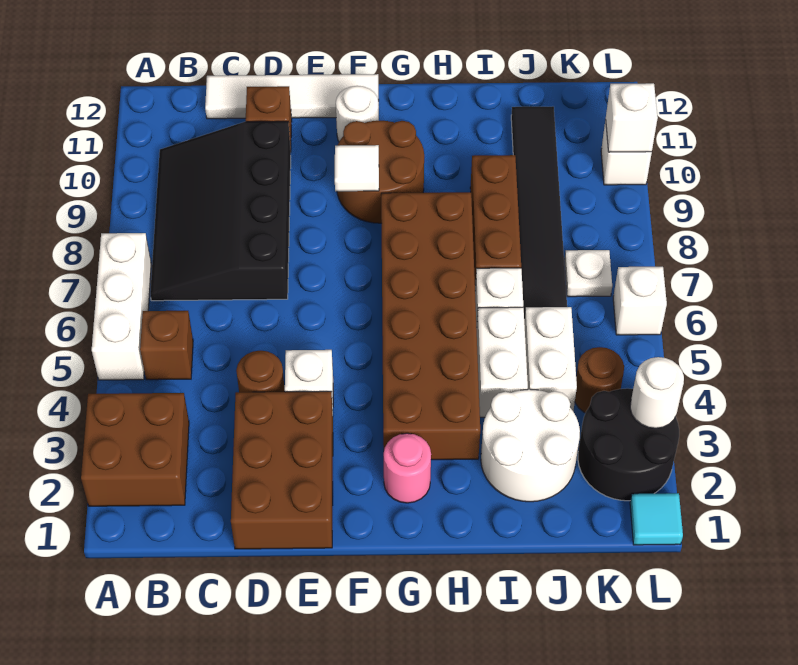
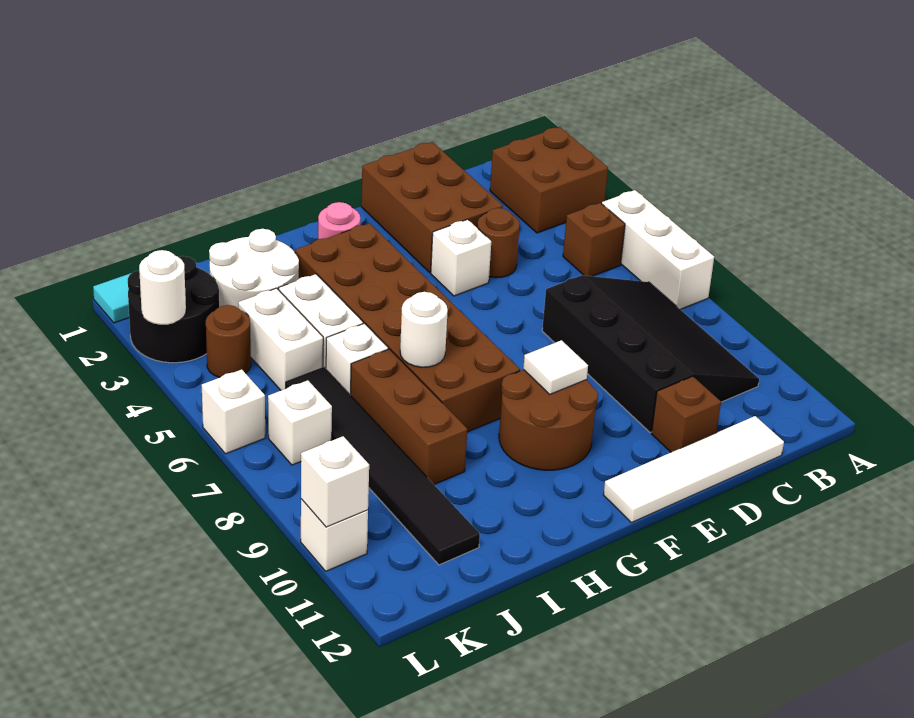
white 1x1 round brick [336,86,379,141] -> white 1x1 round brick moved to [400,292,448,367]
white 1x1 plate [564,250,612,297] -> white 1x1 brick [268,380,332,465]

